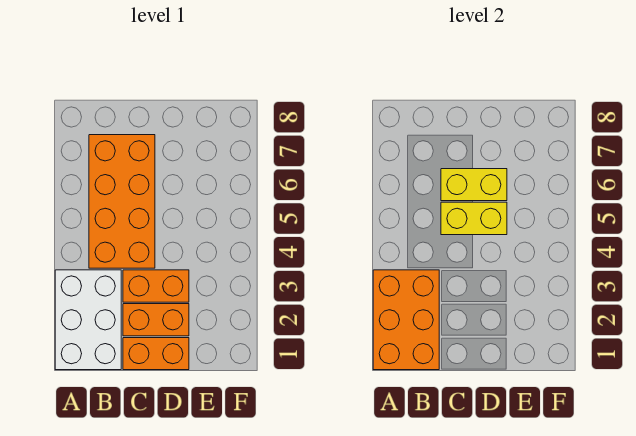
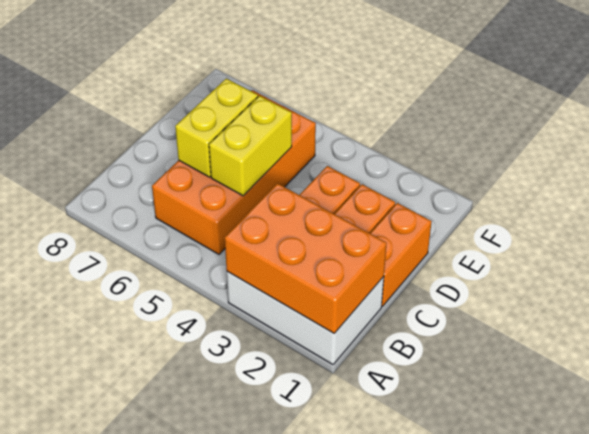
orange 2x4 brick [89,135,155,268] -> orange 2x4 brick turned to [152,90,316,254]

